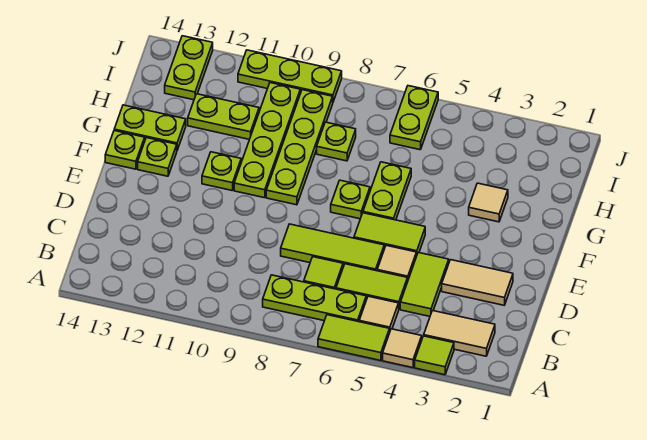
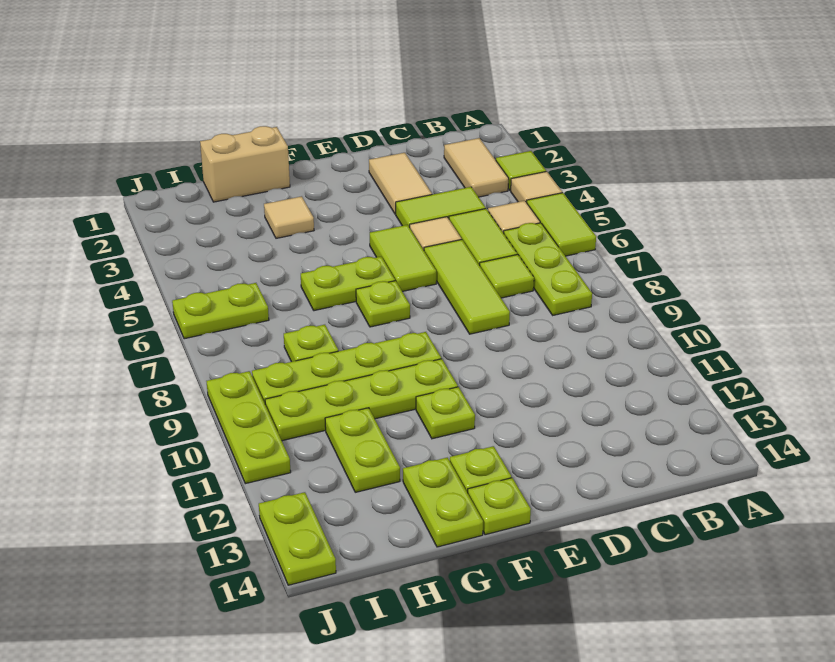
none -> tan 1x2 brick [200,126,290,202]
lime 1x2 plate [165,36,213,100] -> lime 1x2 plate turned to [259,492,336,585]

